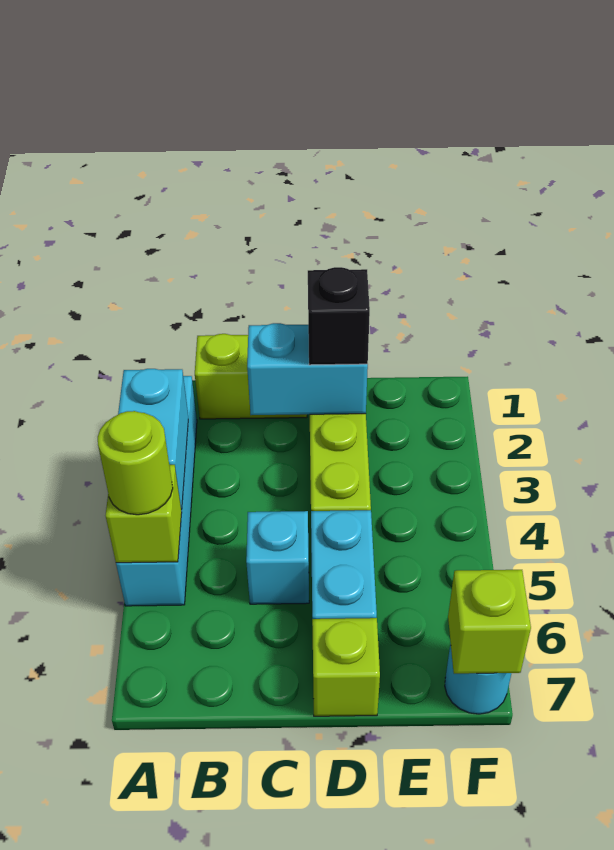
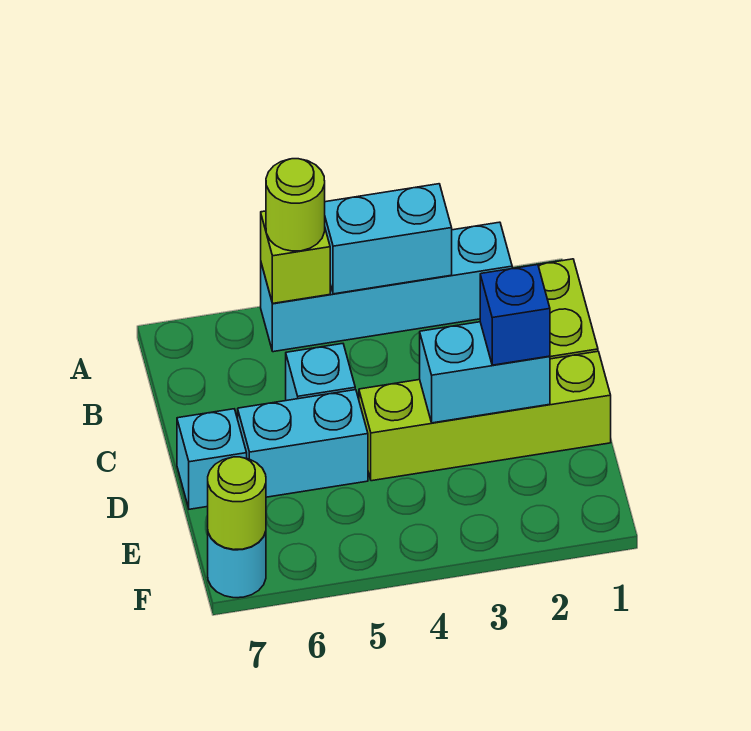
cyan 1x2 brick [247,323,368,415] -> cyan 1x2 brick turned to [420,322,550,423]
black 1x1 brick [308,267,370,365] -> blue 1x1 brick [480,265,550,365]
lime 1x1 brick [312,618,380,716] -> cyan 1x1 brick [177,409,247,509]
lime 1x1 brick [448,570,531,674] -> lime 1x1 round brick [208,457,266,550]

